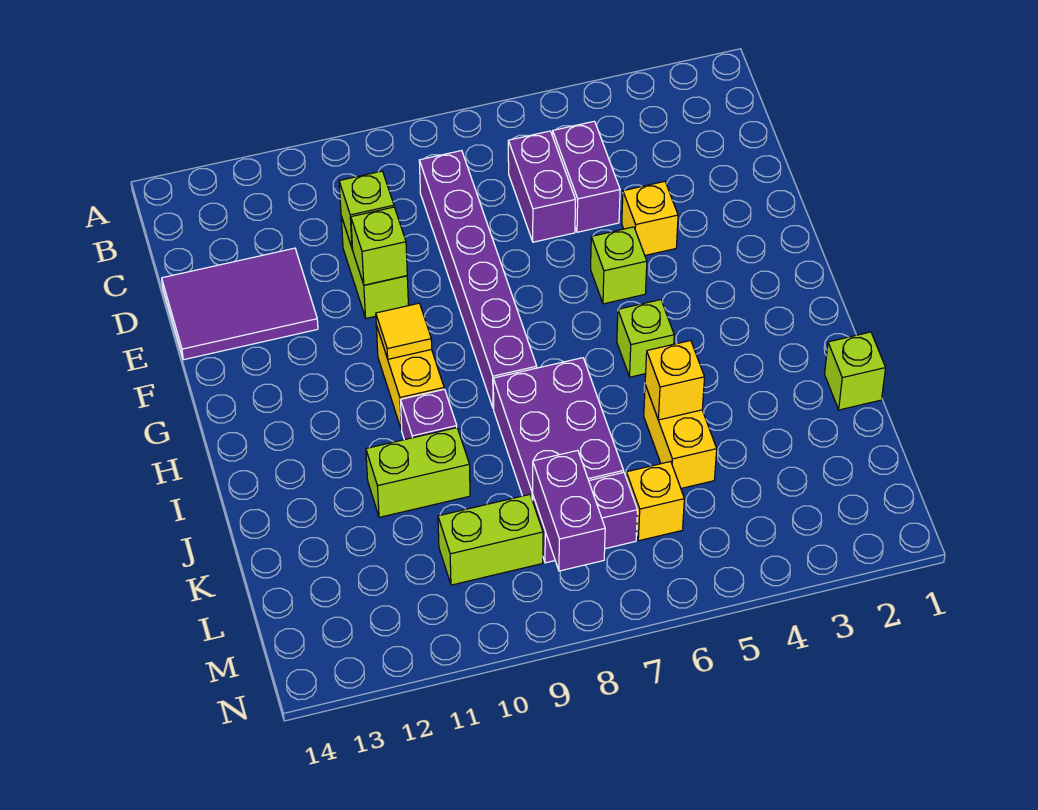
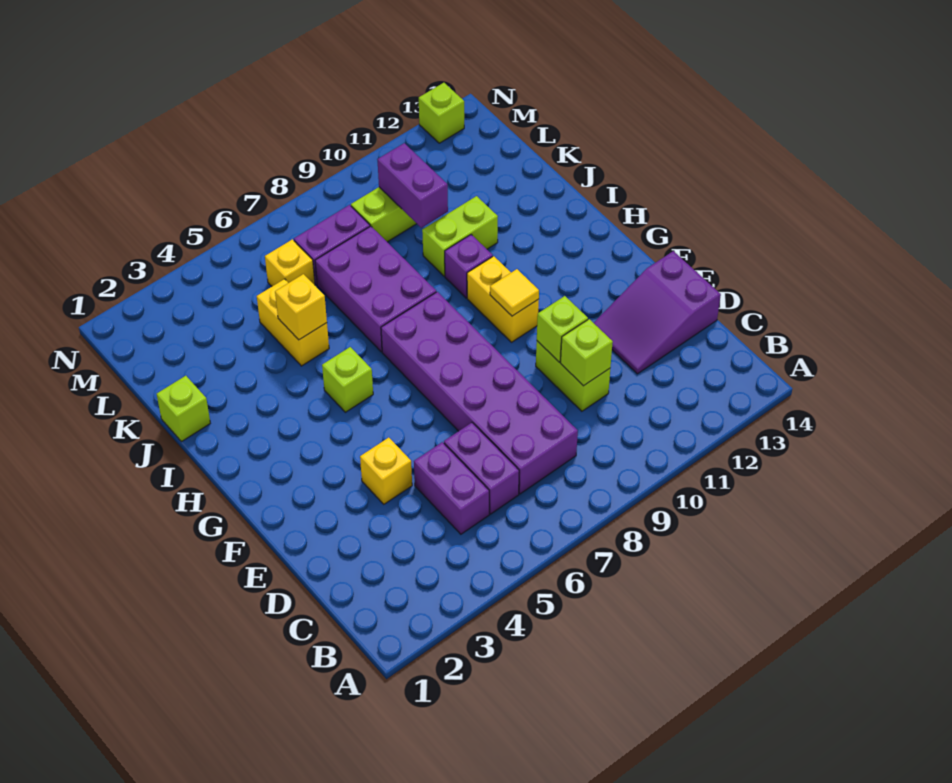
purple 1x6 brick [419,151,537,409] -> purple 2x6 brick [381,292,578,494]
purple 2x3 tile [162,248,318,360] -> purple 2x3 slope [594,251,721,374]
lime 1x1 brick [591,227,647,304] -> lime 1x1 brick moved to [419,83,464,143]
purple 1x2 brick [533,450,605,571] -> purple 1x2 brick moved to [377,143,448,228]

